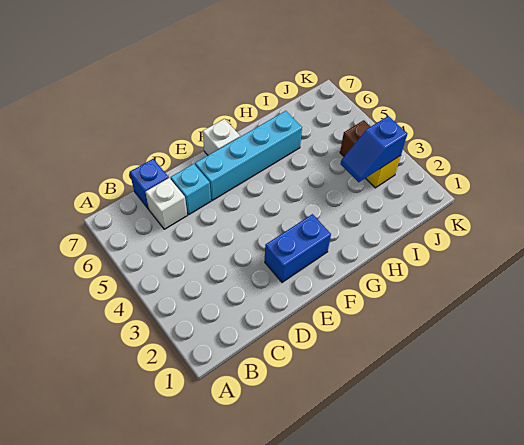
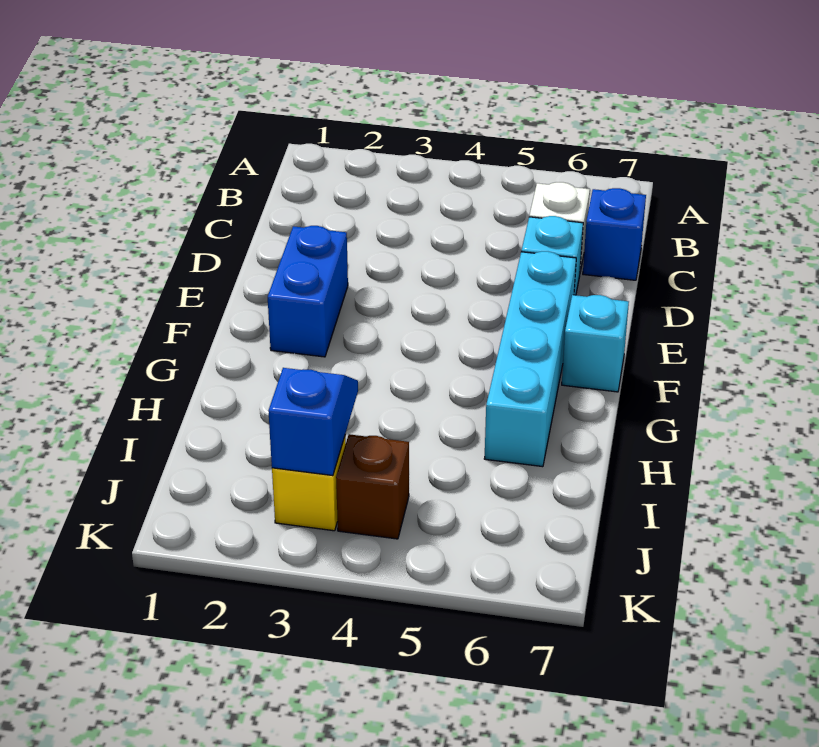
white 1x1 brick [203,119,240,155] -> cyan 1x1 brick [562,295,629,392]

